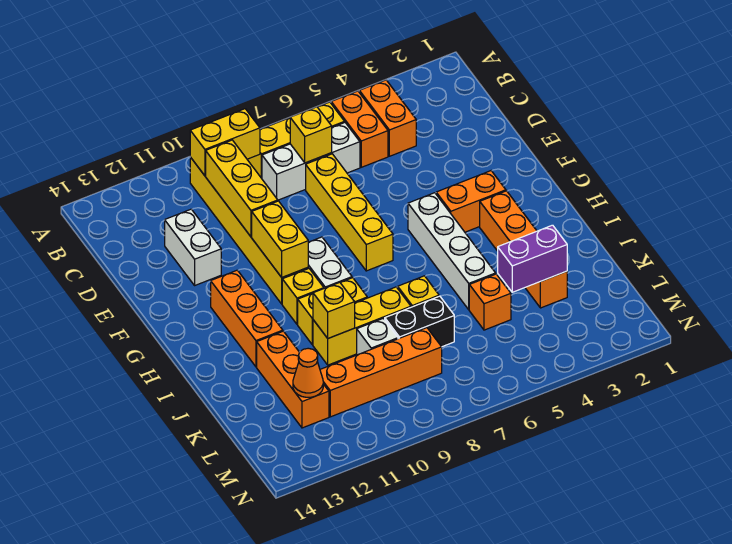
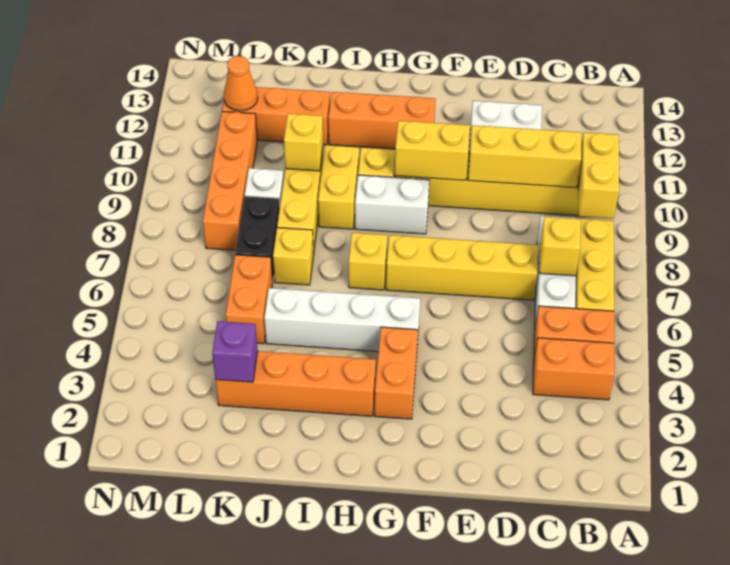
none -> yellow 1x1 brick [349,233,387,290]
purple 1x2 brick [498,225,567,292] -> purple 1x1 brick [212,321,258,382]
orange 1x1 brick [469,274,511,330] -> orange 1x2 brick [226,255,273,344]

